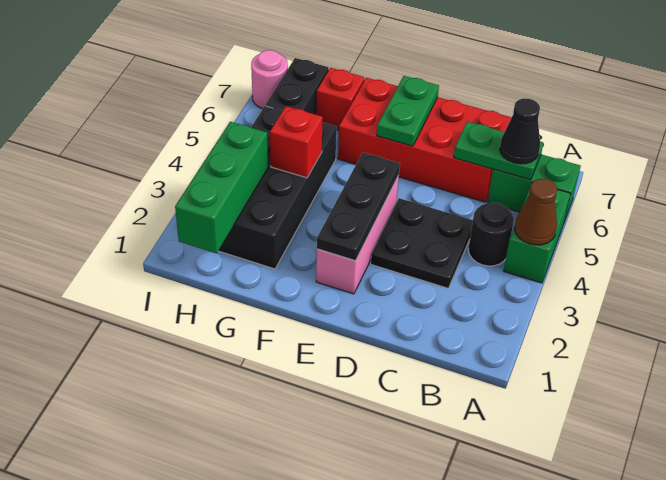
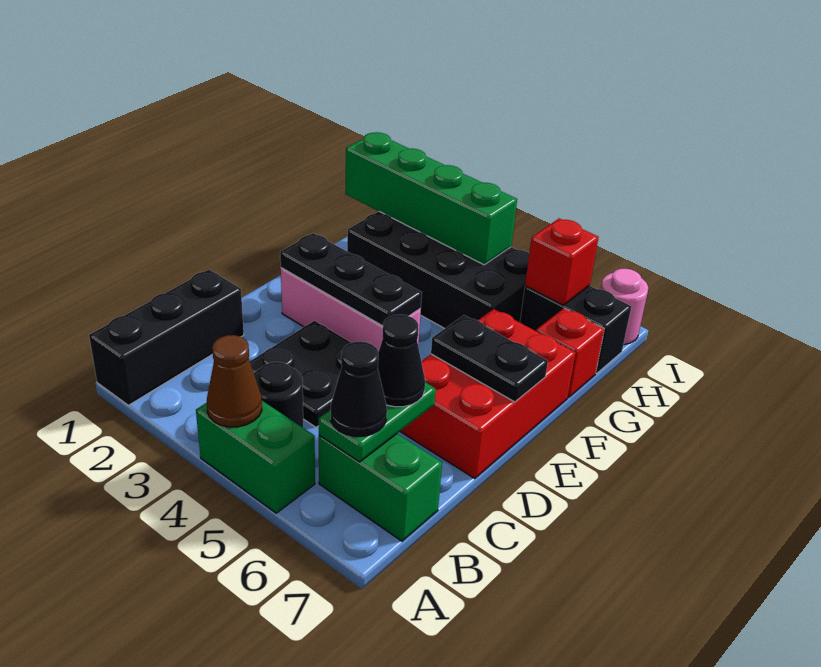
none -> black 1x3 brick [89,270,244,405]
green 1x2 brick [487,155,581,222] -> green 1x2 brick turned to [319,434,442,541]
red 2x4 brick [338,78,511,202] -> red 2x3 brick [400,309,576,479]
none -> black 1x1 cone [377,315,425,407]
green 1x2 plate [377,76,439,146] -> black 1x2 plate [431,315,548,402]
red 1x1 brick [270,106,323,178] -> red 1x1 brick moved to [525,219,599,305]
green 1x3 brick [175,122,268,253] -> green 1x4 brick [345,132,517,265]

